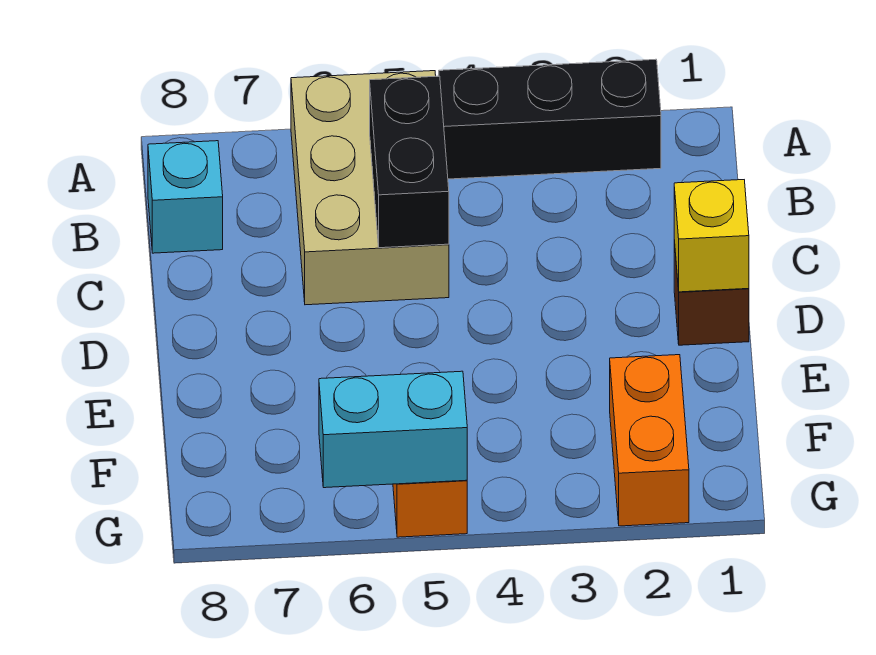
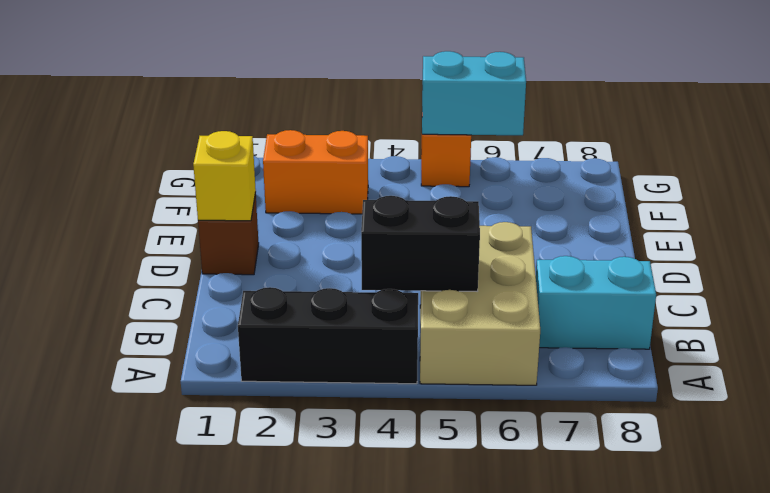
black 1x2 brick [370,76,449,248] -> black 1x2 brick turned to [361,196,480,291]
cyan 1x1 brick [148,141,223,253] -> cyan 1x2 brick [536,256,656,349]
orange 1x2 brick [610,355,689,526] -> orange 1x2 brick turned to [263,130,368,214]

